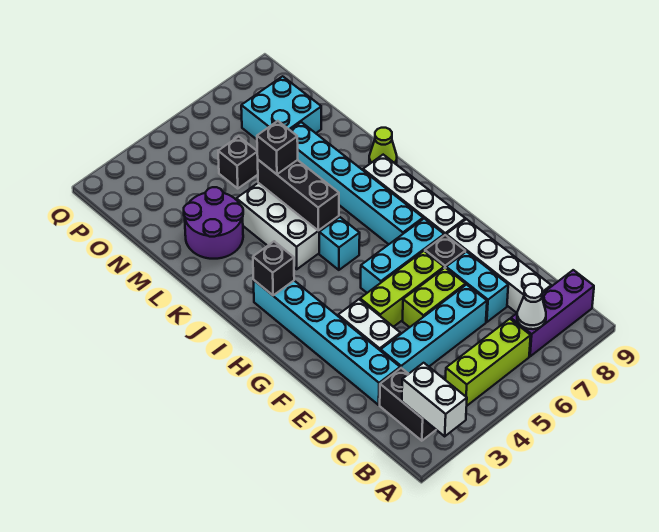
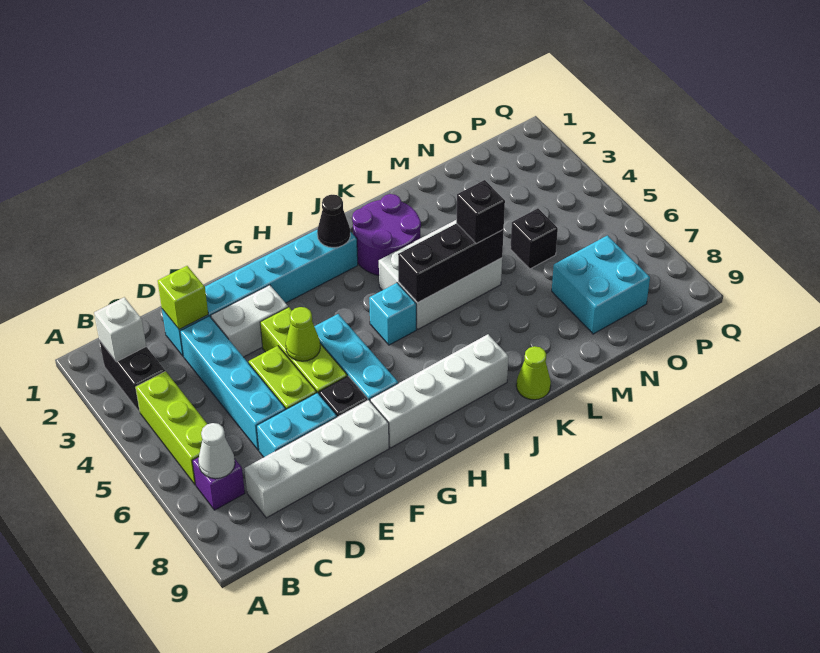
white 1x2 brick [402,363,467,436] -> white 1x1 brick [94,297,146,362]
black 1x2 brick [380,368,436,441] -> black 1x2 brick turned to [99,340,165,412]
purple 1x3 brick [511,270,594,356] -> purple 1x1 brick [192,457,245,510]
none -> lime 1x1 brick [158,266,208,330]
none -> lime 1x1 cone [286,307,320,361]
cyan 1x6 brick [290,122,423,244] -> none
black 1x1 brick [253,241,294,295] -> black 1x1 cone [317,195,350,248]
purple 2x2 round brick [184,187,243,259] -> purple 2x2 round brick moved to [352,194,421,275]

